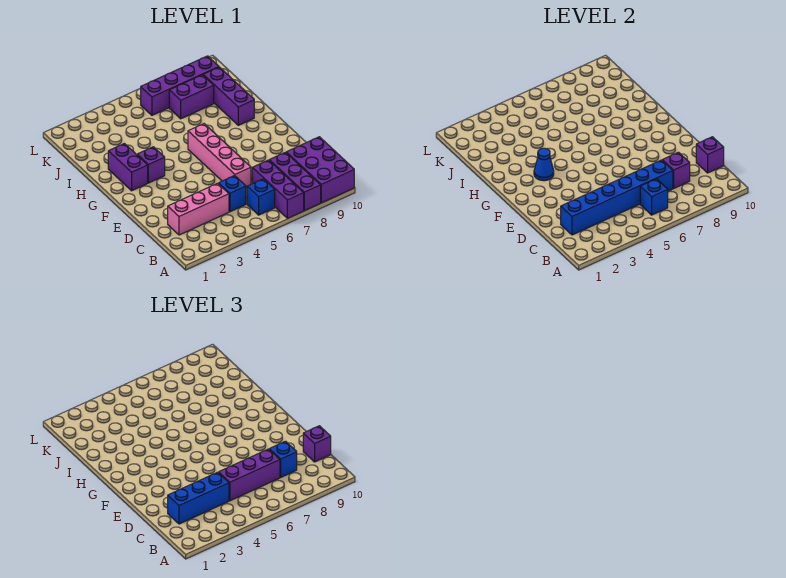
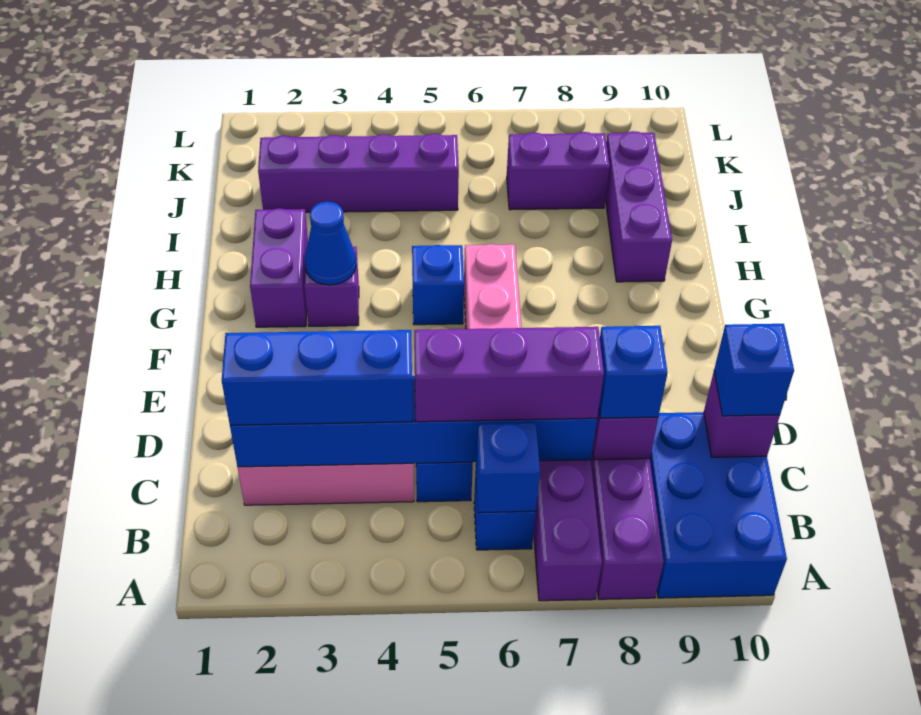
purple 2x3 brick [286,137,354,203] -> blue 2x3 brick [650,412,787,598]
purple 1x1 brick [303,426,331,462] -> blue 1x1 brick [714,324,794,416]
none -> blue 1x1 brick [412,245,464,325]
purple 1x4 brick [141,56,219,115] -> purple 1x4 brick moved to [258,134,459,212]

